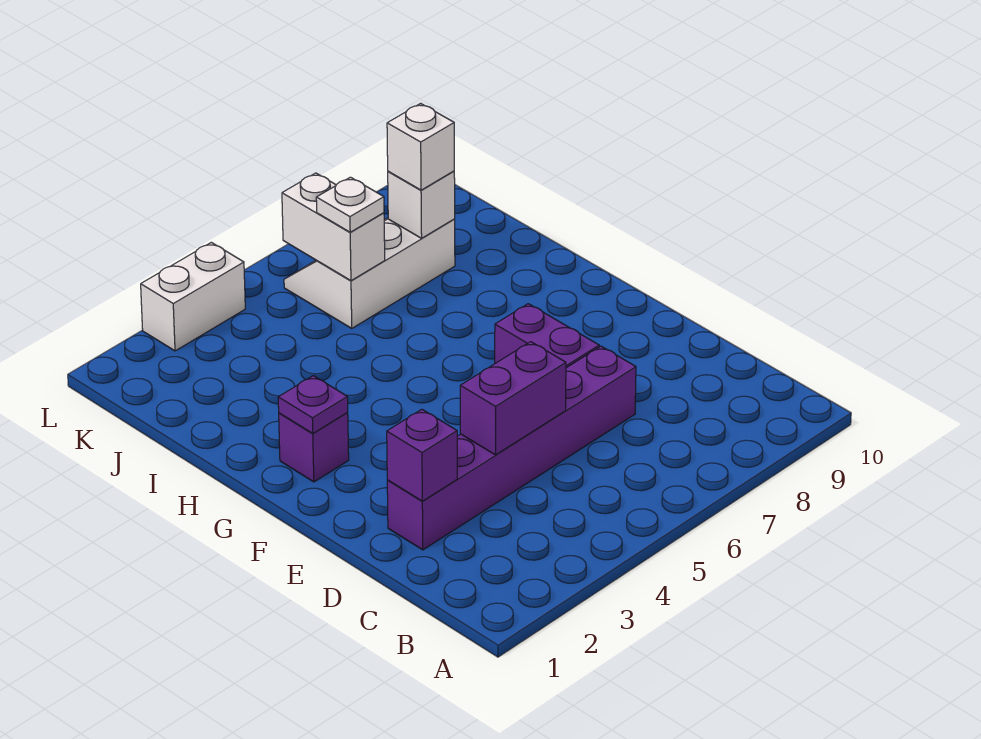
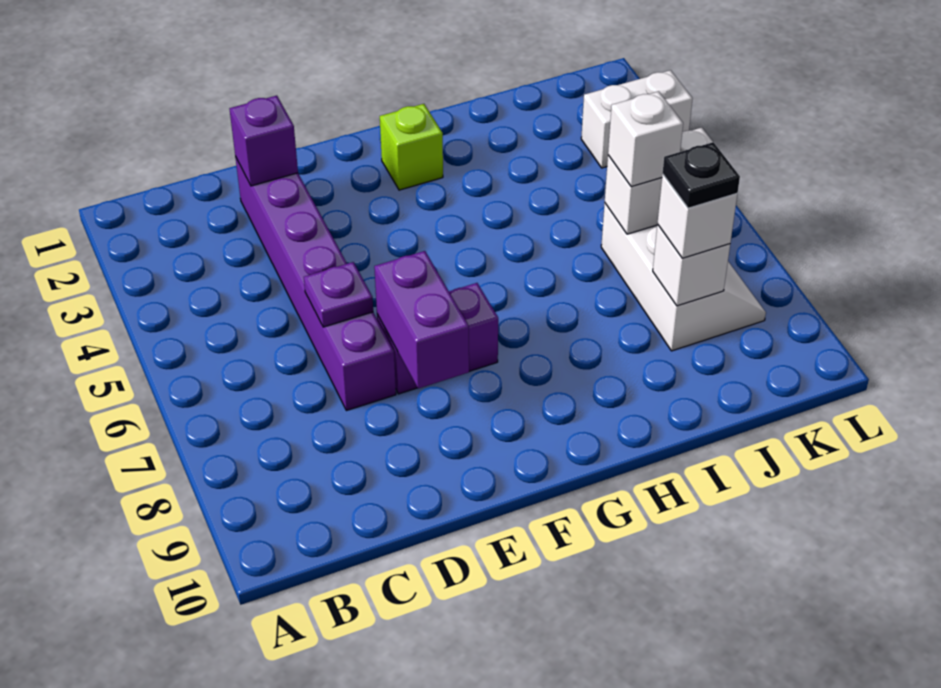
purple 1x2 brick [460,342,566,455] -> purple 1x2 brick moved to [374,251,469,389]
purple 1x1 brick [279,413,349,482] -> lime 1x1 brick [380,104,443,190]
purple 1x1 plate [278,376,348,434] -> purple 1x1 plate moved to [304,262,373,327]
white 1x1 plate [316,177,384,232] -> white 1x1 brick [608,91,683,187]
none -> black 1x1 plate [663,142,740,208]
white 1x2 brick [141,242,245,351] -> white 1x2 brick turned to [581,70,693,168]

